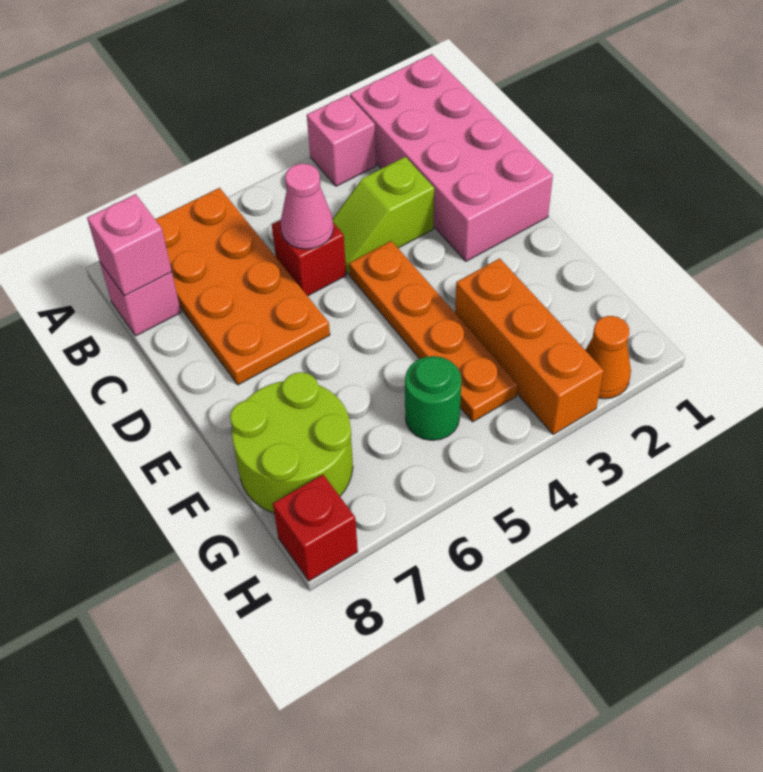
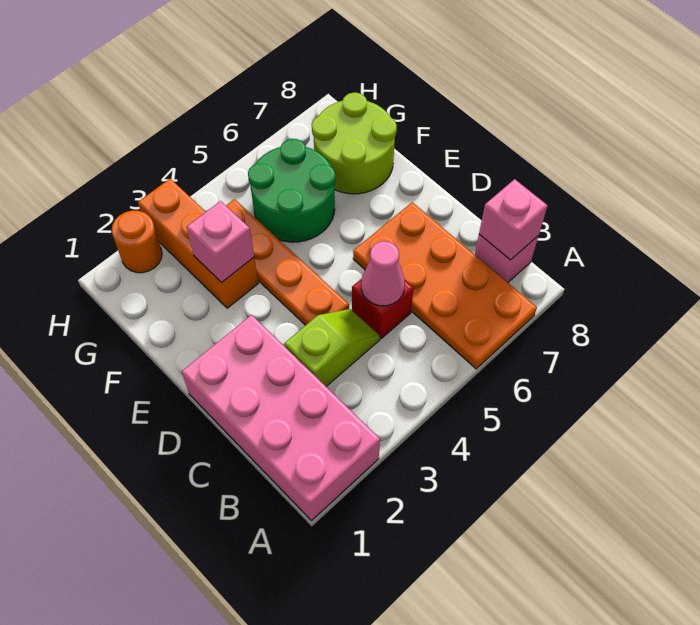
pink 1x1 brick [307,95,376,186] -> pink 1x1 brick moved to [187,201,254,282]
green 1x1 round brick [405,356,461,440] -> green 2x2 round brick [248,139,335,242]
orange 1x1 cone [585,316,631,399] -> orange 1x1 round brick [112,211,162,273]
red 1x1 brick [273,475,358,581] -> none

